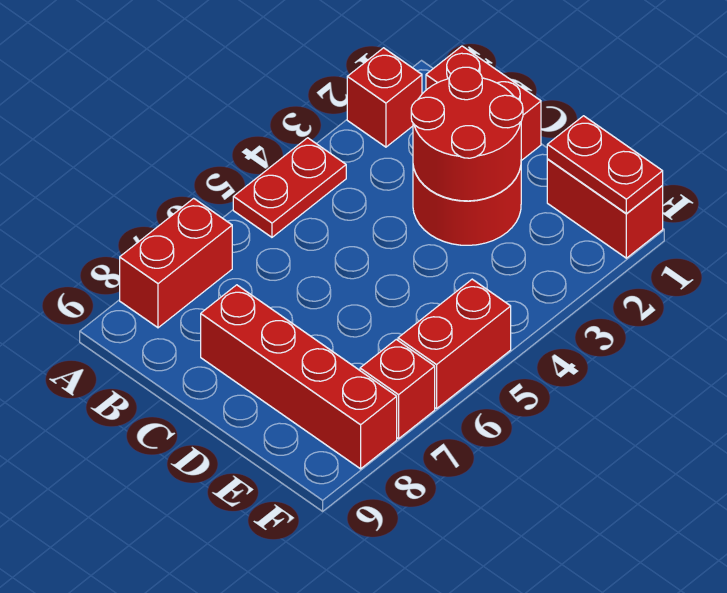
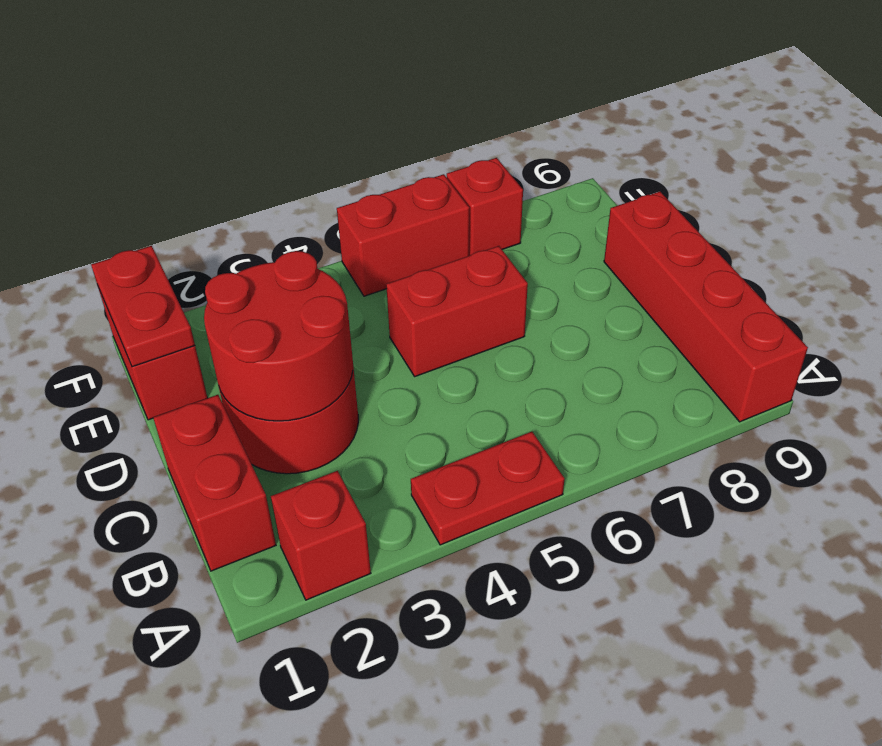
red 1x2 brick [120,198,232,328] -> red 1x2 brick moved to [386,246,528,376]
red 1x4 brick [201,285,397,469] -> red 1x4 brick moved to [604,191,808,422]

